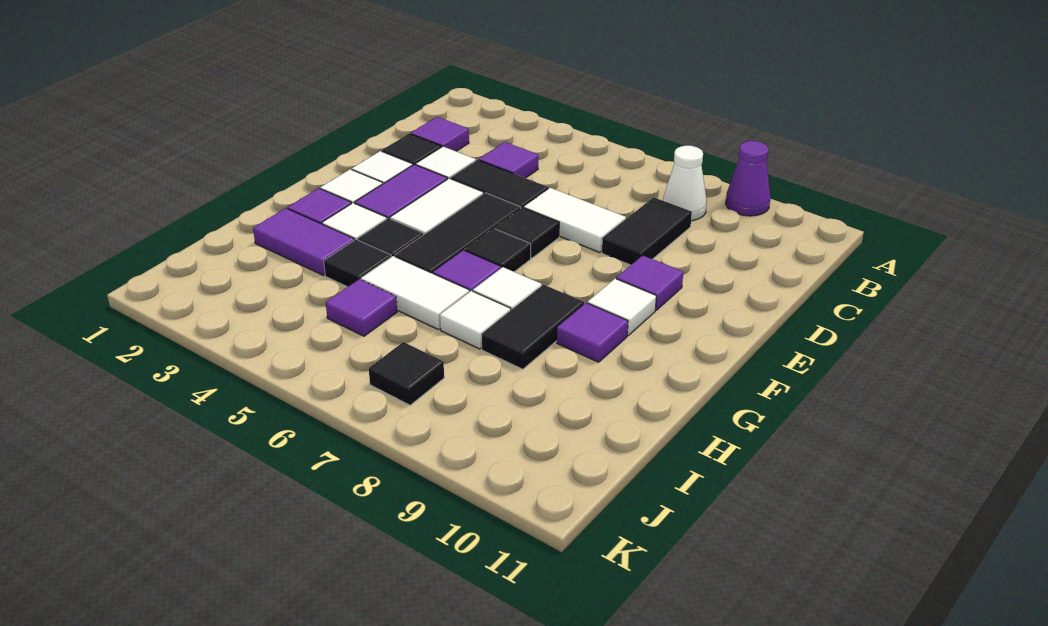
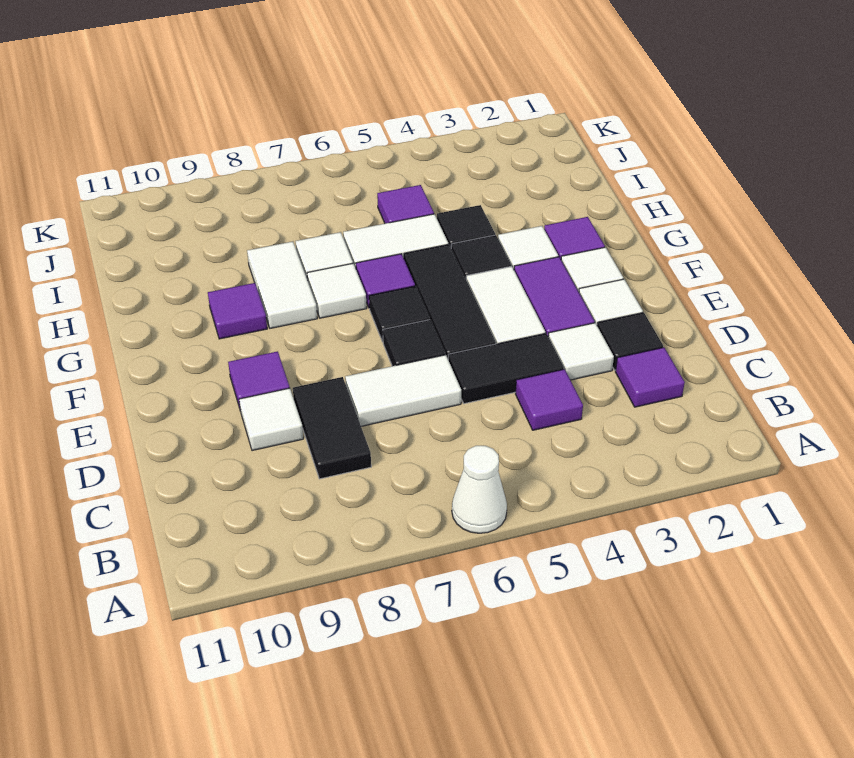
purple 1x1 cone [726,141,770,216] -> none
white 1x1 cone [663,146,707,221] -> white 1x1 cone moved to [452,446,507,533]
white 1x1 tile [587,279,656,335] -> white 1x1 tile moved to [239,388,303,451]
black 1x2 tile [482,285,584,369] -> white 1x2 tile [247,242,317,328]
purple 1x2 tile [253,208,354,275] -> none
black 1x1 tile [369,342,444,405] -> none

